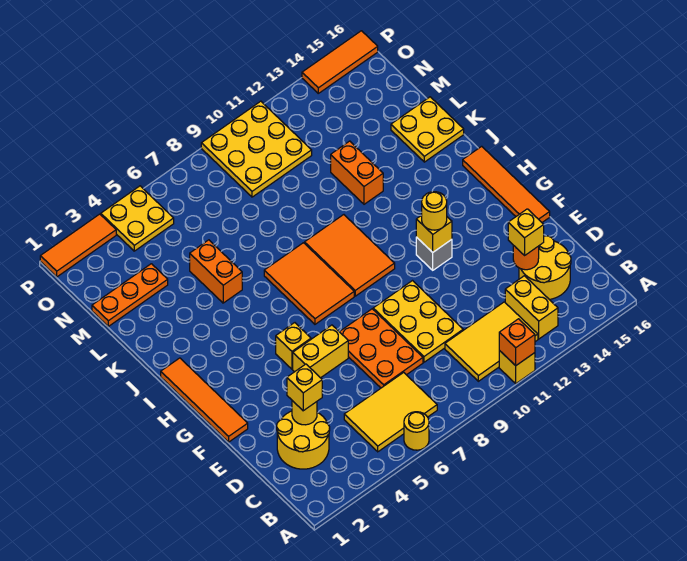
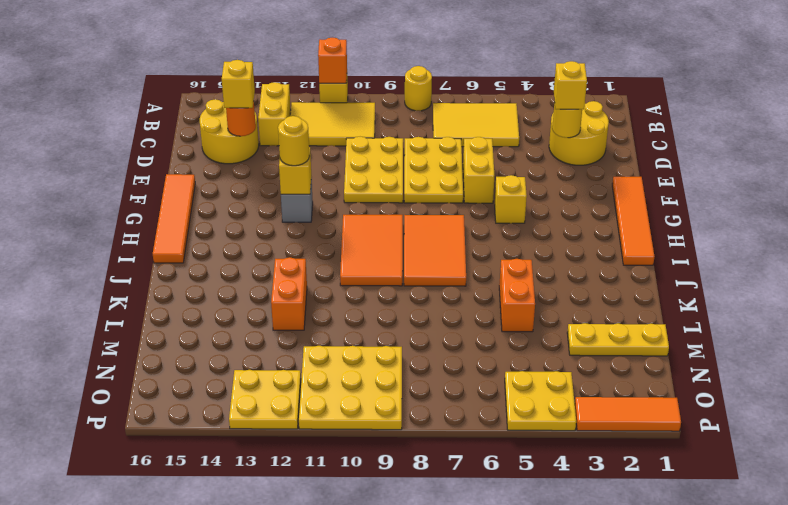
yellow 1x1 round brick [404,412,429,450] -> yellow 1x1 round brick moved to [405,66,432,111]
orange 2x3 plate [340,309,423,388] -> yellow 2x3 plate [404,137,463,203]
yellow 1x2 brick [293,325,348,378] -> yellow 1x2 brick turned to [463,137,494,203]
yellow 2x2 plate [391,97,464,162] -> yellow 2x2 plate moved to [229,370,301,429]
orange 1x3 plate [92,264,168,326] -> yellow 1x3 plate [567,323,669,356]
orange 1x3 tile [302,31,378,93] -> none

